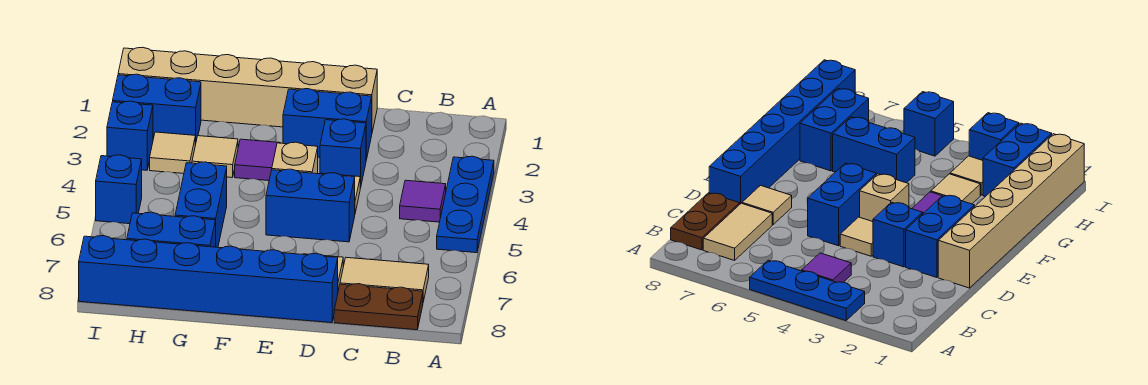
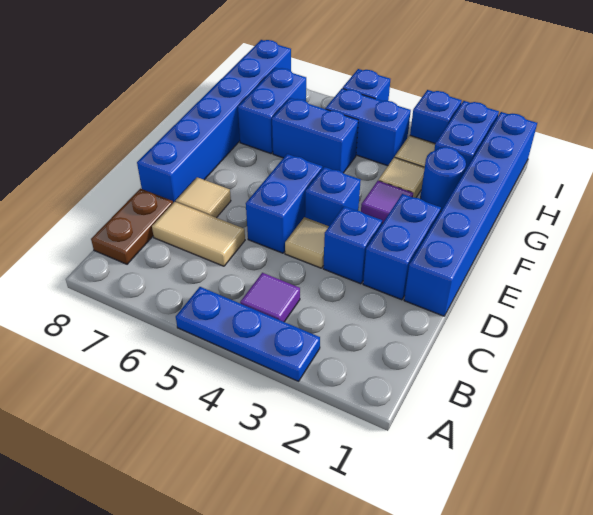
tan 1x2 tile [340,258,429,302] -> tan 1x2 tile turned to [152,202,245,266]
tan 1x6 brick [118,47,377,132] -> blue 1x6 brick [404,112,537,316]
tan 1x1 brick [272,142,318,174] -> blue 1x1 brick [305,167,361,226]
none -> blue 1x1 round brick [421,147,466,212]
none -> blue 1x2 brick [325,89,411,166]

